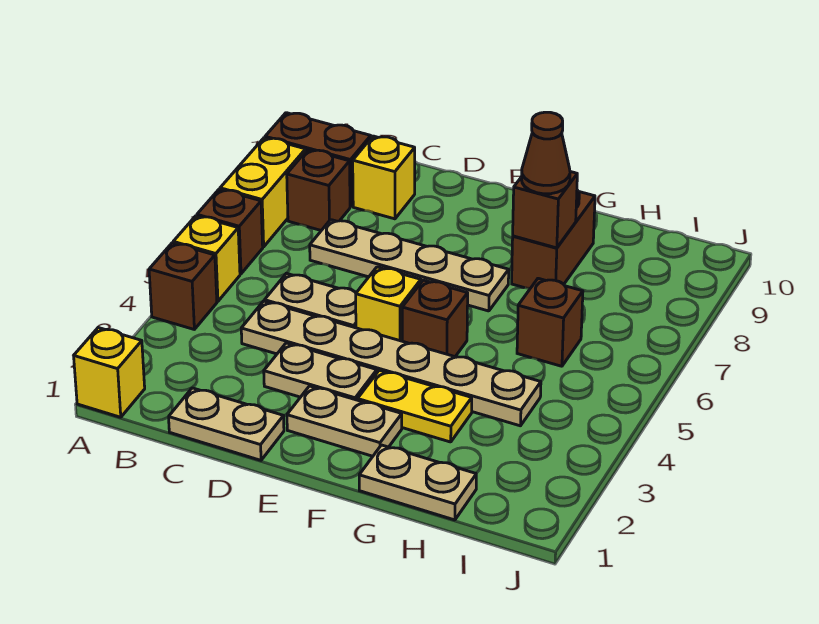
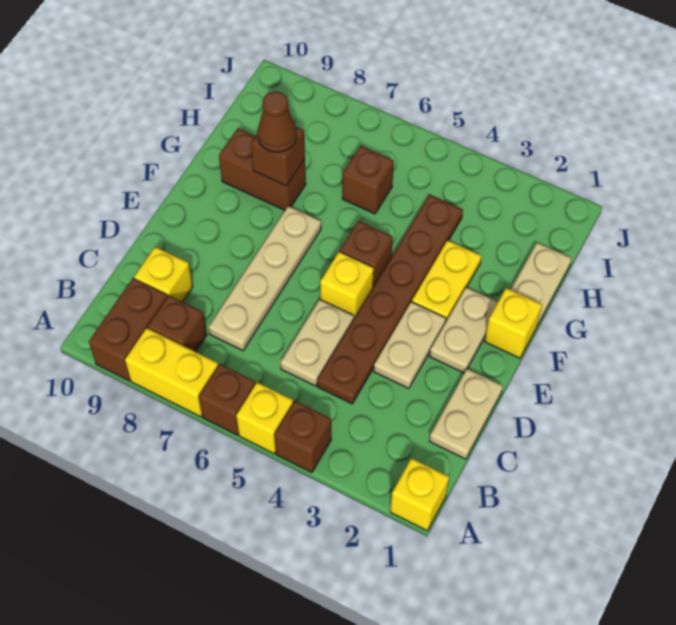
tan 1x6 plate [241,301,541,426] -> brown 1x6 plate [317,195,463,404]
none -> yellow 1x1 brick [485,288,542,358]

